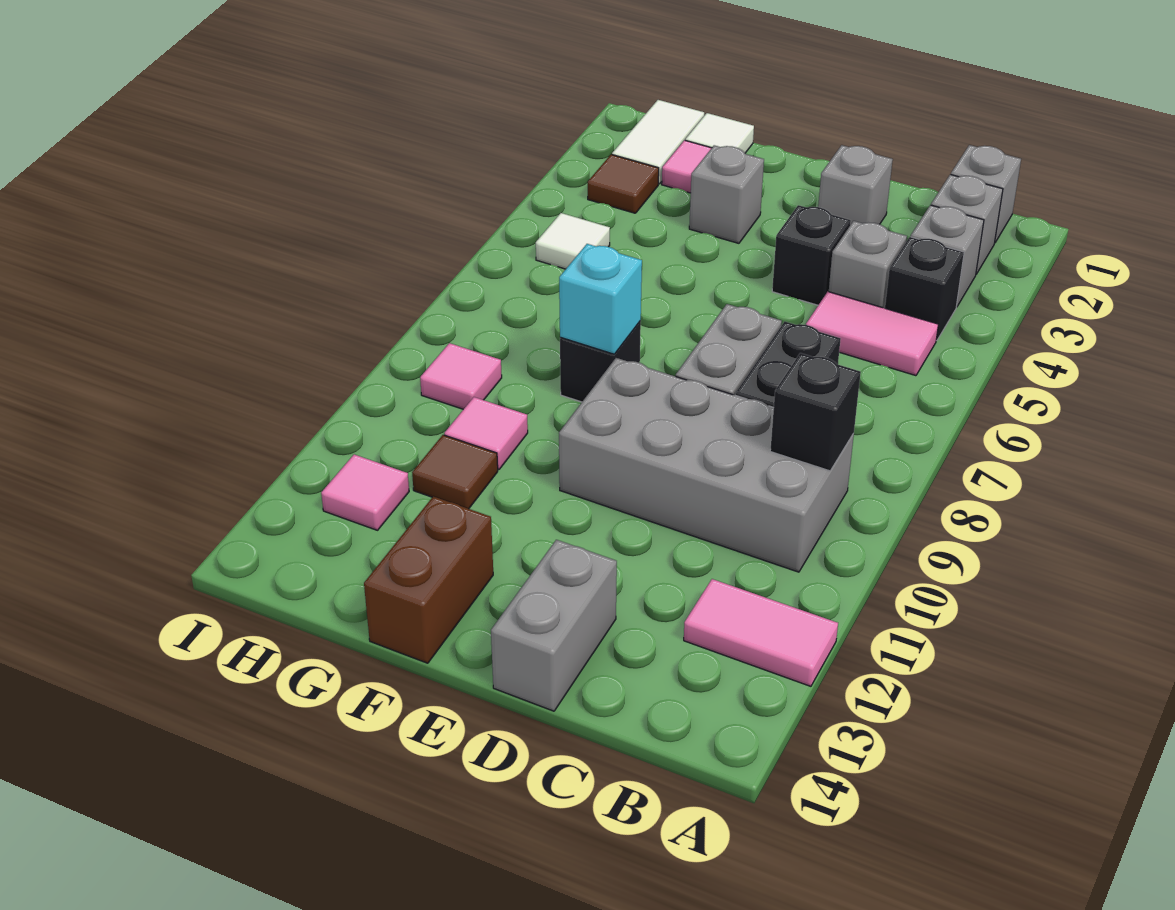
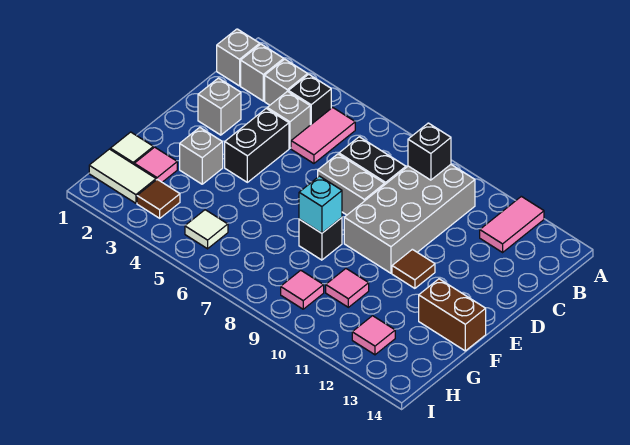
black 1x1 brick [772,205,851,305] -> black 1x2 brick [225,108,289,182]
grey 1x2 brick [491,540,617,711] -> none
brown 1x1 tile [412,435,498,509] -> brown 1x1 tile moved to [392,249,435,288]

